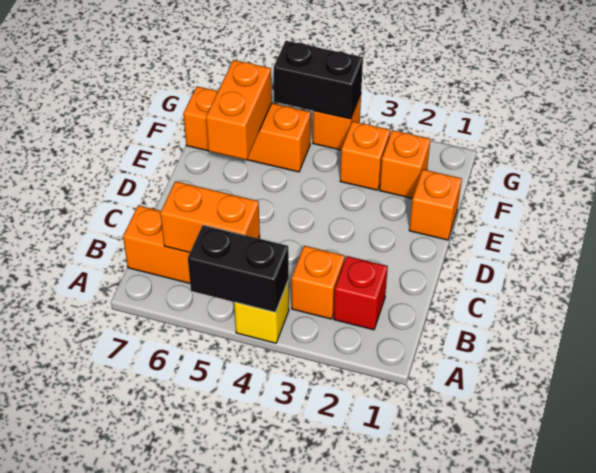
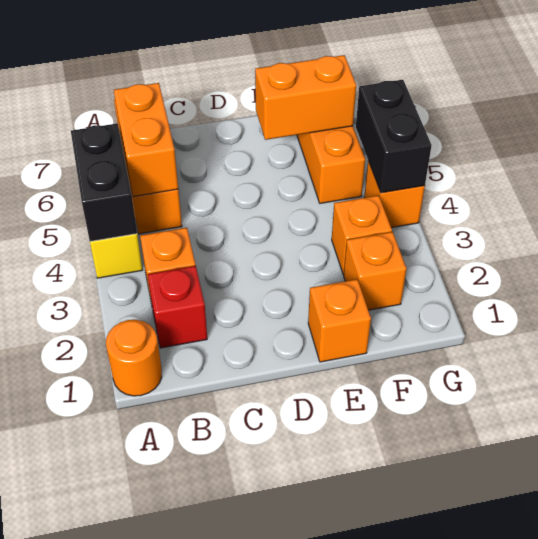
none -> orange 1x1 round brick [106,320,162,396]

